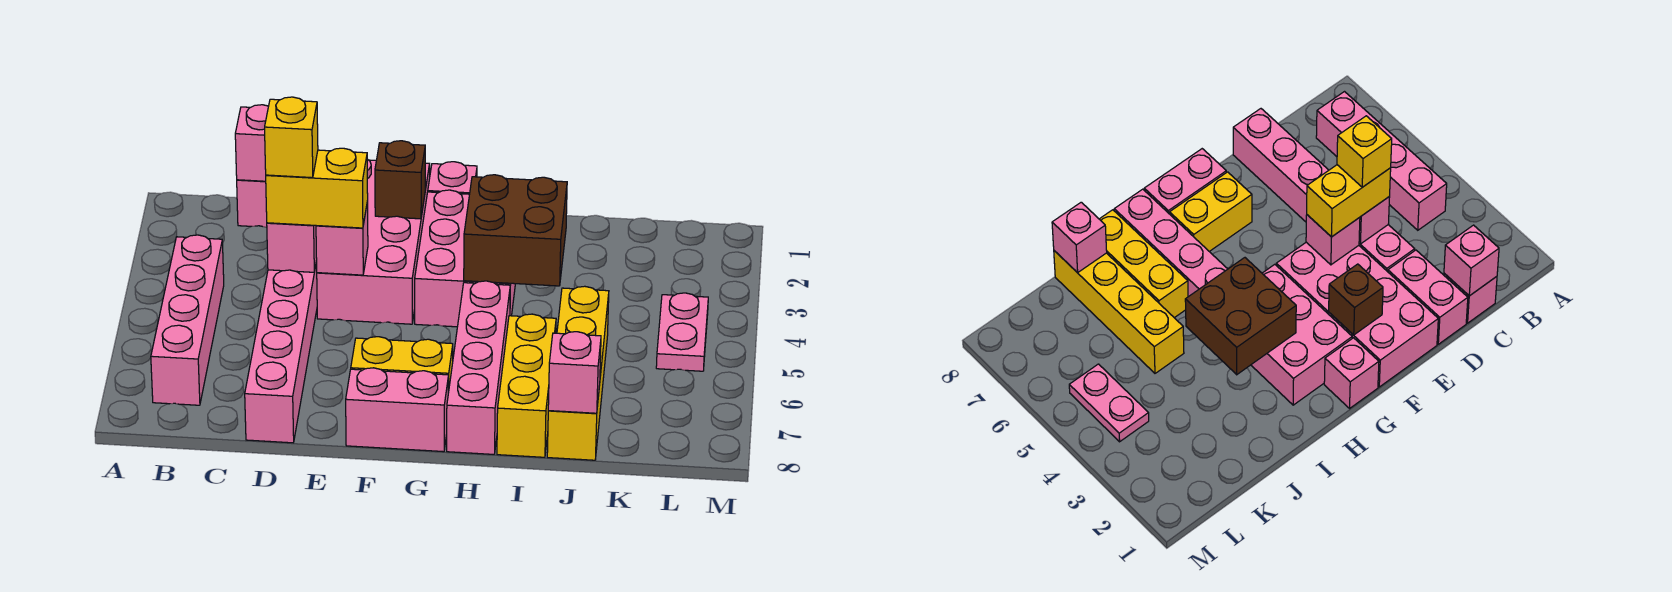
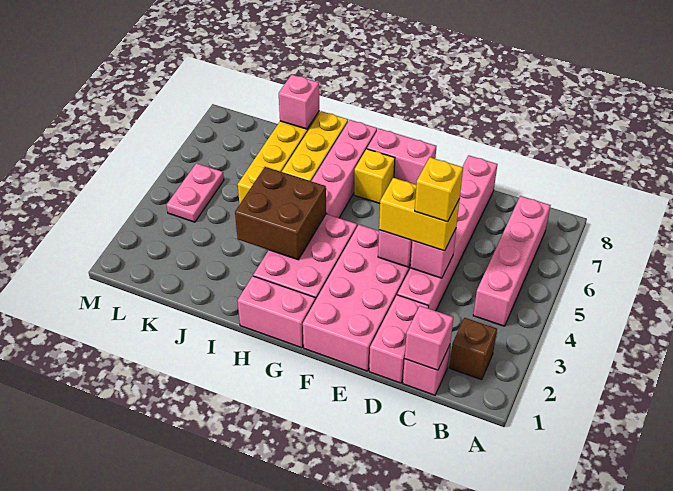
brown 1x1 brick [375,141,425,219] -> brown 1x1 brick moved to [449,318,497,380]
yellow 1x2 brick [351,337,453,393] -> yellow 1x1 brick [354,149,395,203]
pink 1x1 brick [428,162,477,194] -> pink 1x2 brick [238,276,315,348]

